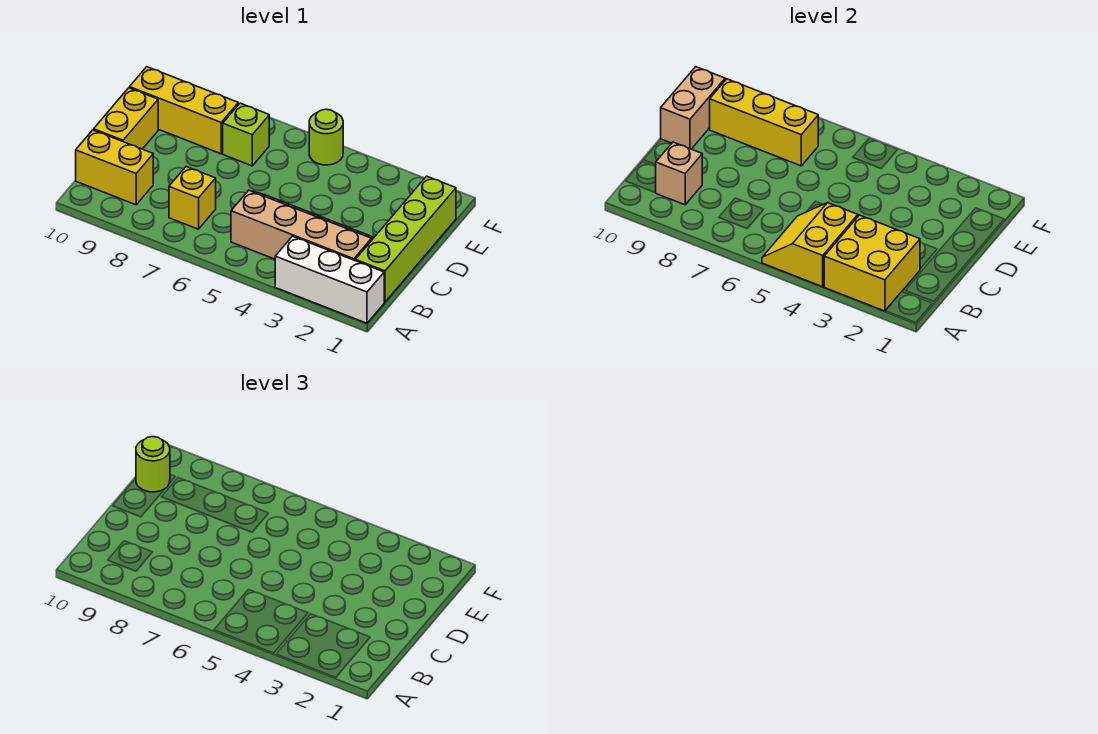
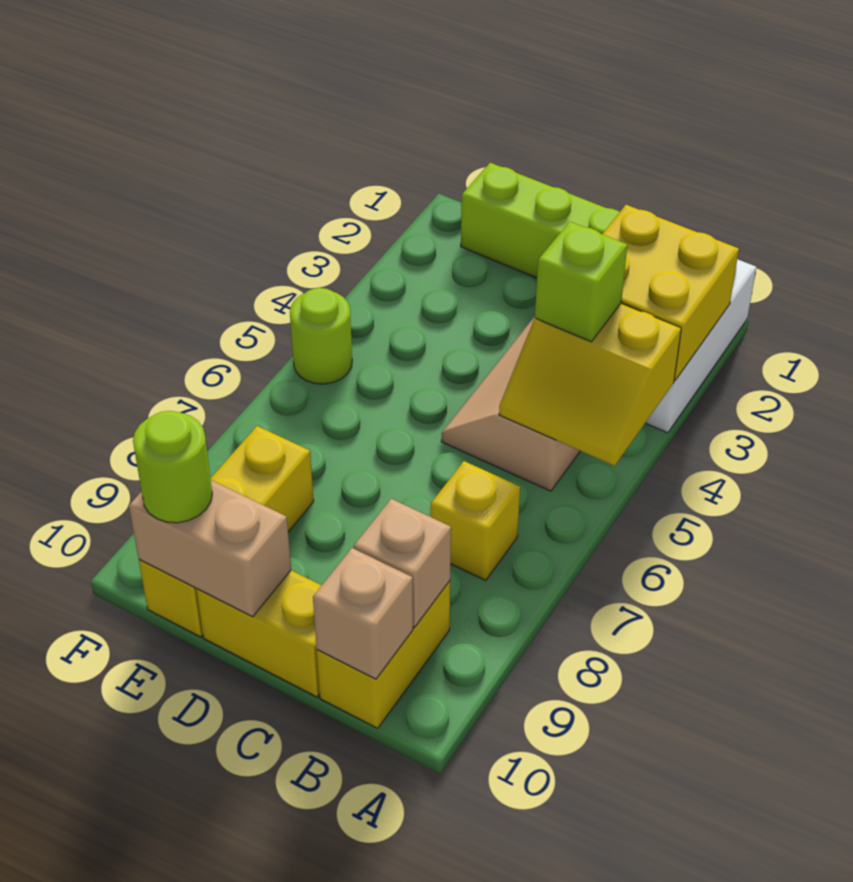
none -> tan 1x1 brick [313,548,413,679]
lime 1x1 brick [223,103,269,166] -> lime 1x1 brick moved to [535,222,627,342]
yellow 1x3 brick [709,79,818,166] -> none

